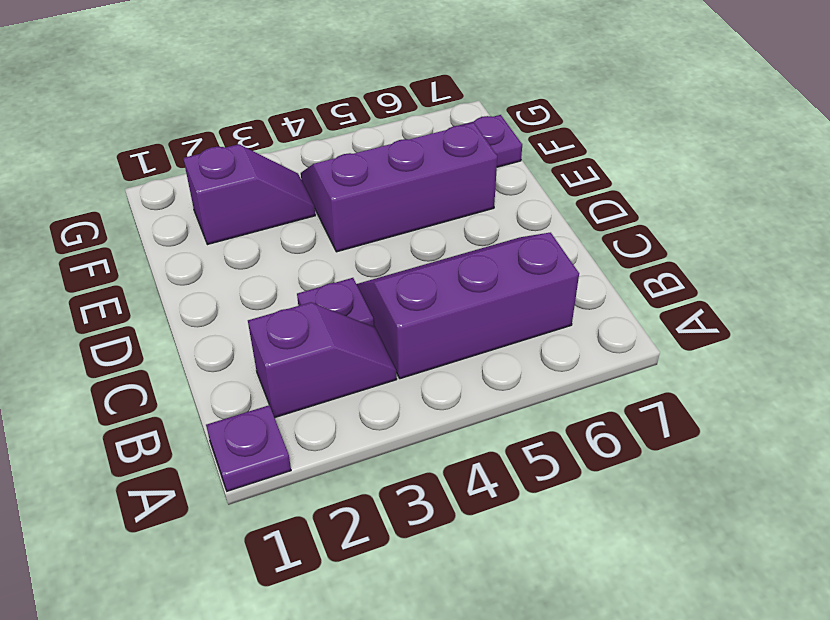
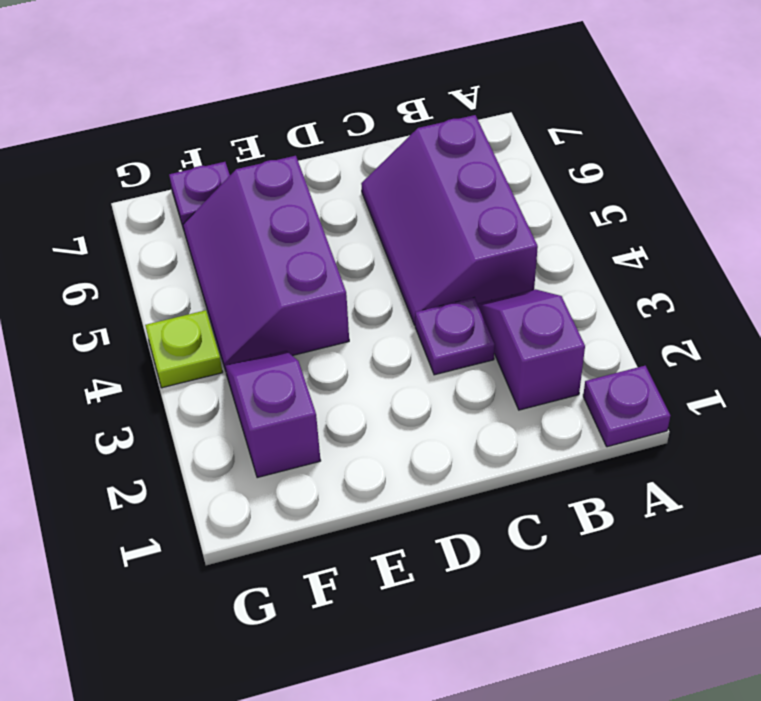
none -> lime 1x1 plate [145,310,223,388]

